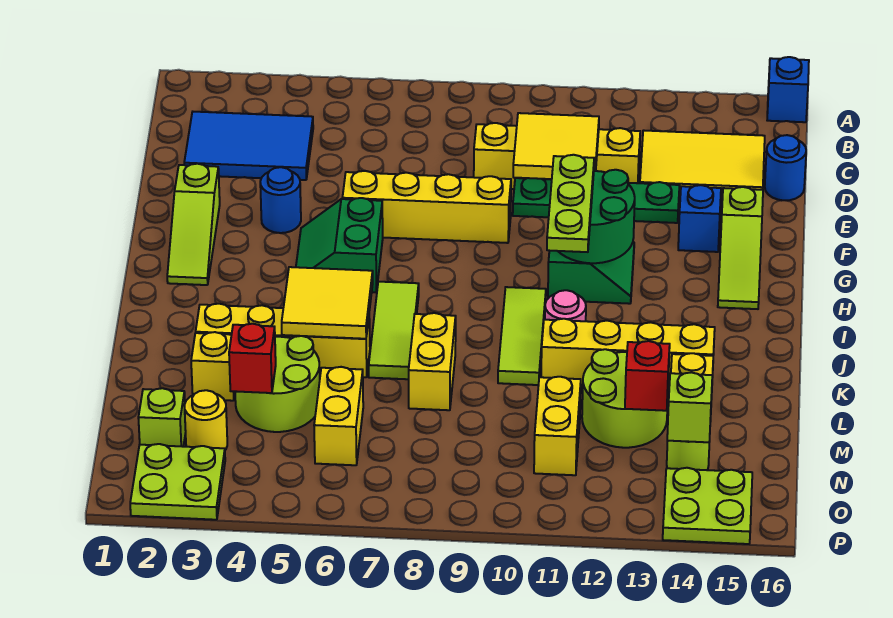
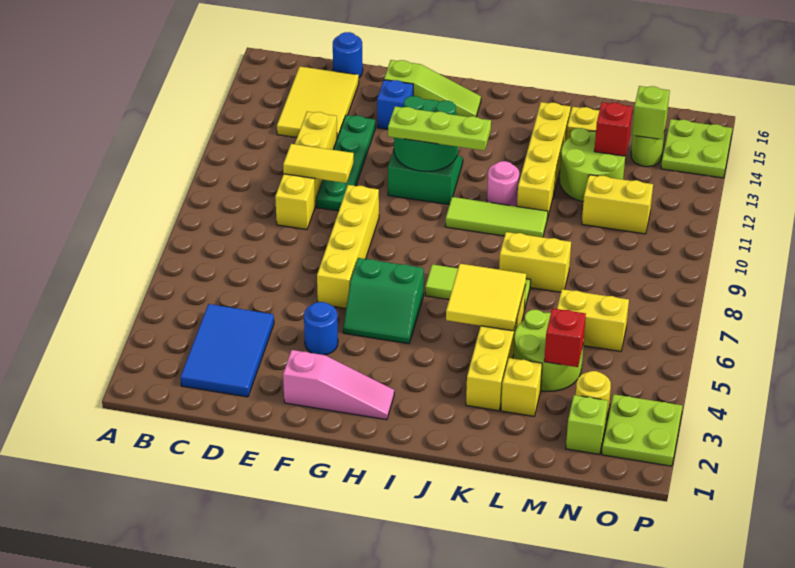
blue 1x1 brick [767,57,809,122] -> none
yellow 2x2 tile [513,113,599,179] -> yellow 1x2 tile [283,144,354,183]
lime 1x3 slope [167,164,220,285] -> pink 1x3 slope [283,350,394,420]

